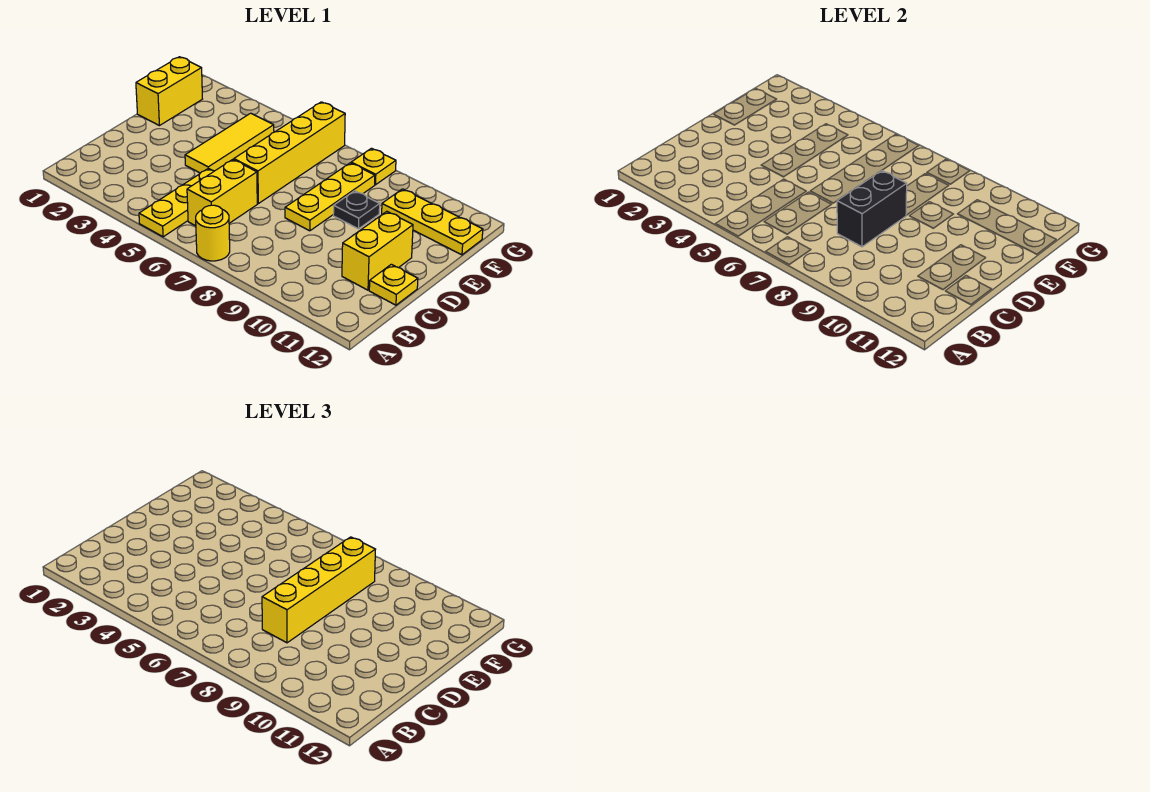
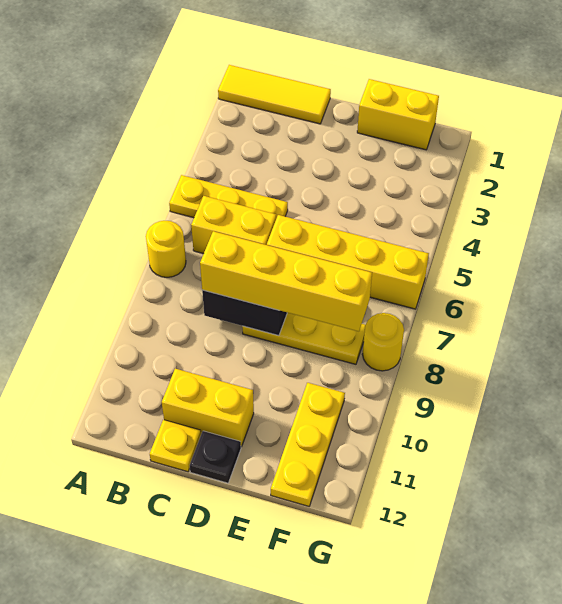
yellow 1x3 tile [185,113,274,173] -> yellow 1x3 tile moved to [218,65,331,124]
black 1x1 plate [333,191,380,229] -> black 1x1 plate moved to [190,431,241,483]
yellow 1x1 plate [351,148,396,185] -> yellow 1x1 round brick [362,313,404,371]

